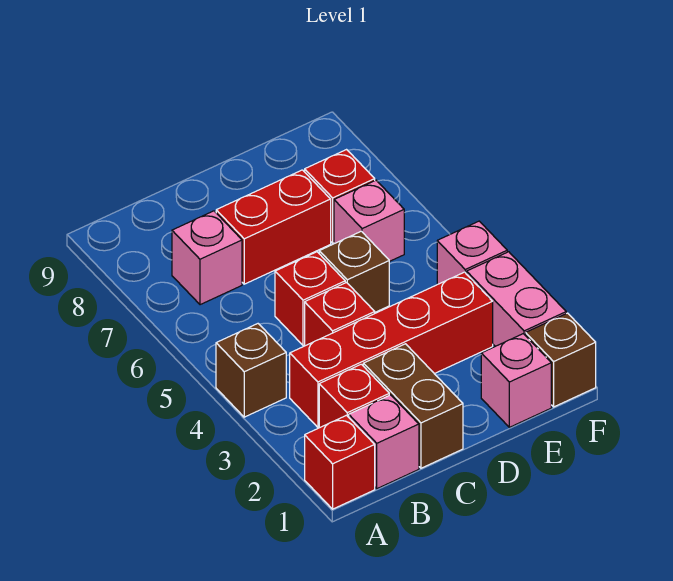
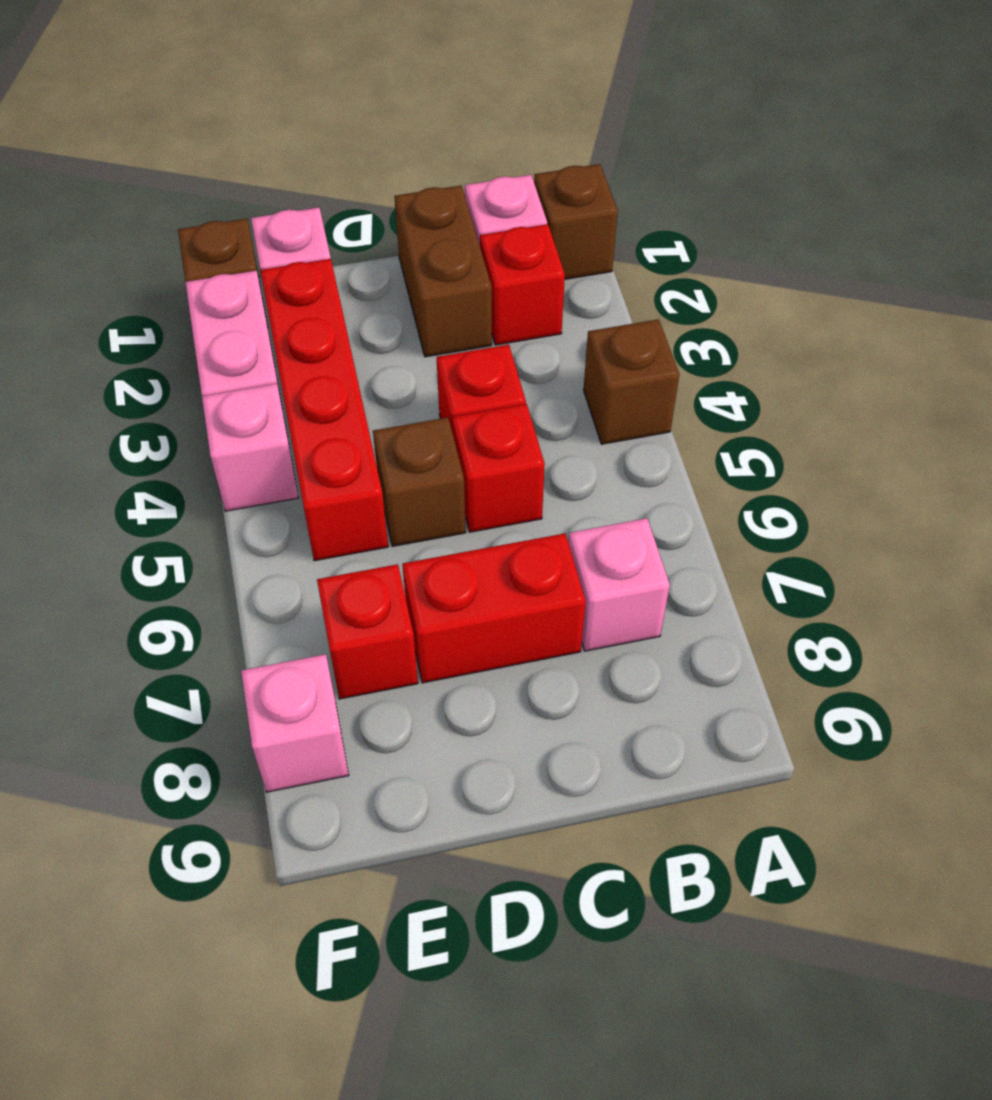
red 1x1 brick [305,415,375,509] -> brown 1x1 brick [534,164,618,279]
red 1x4 brick [290,272,493,427] -> red 1x4 brick turned to [260,259,388,561]
pink 1x1 brick [334,180,404,262] -> pink 1x1 brick moved to [241,654,349,792]

